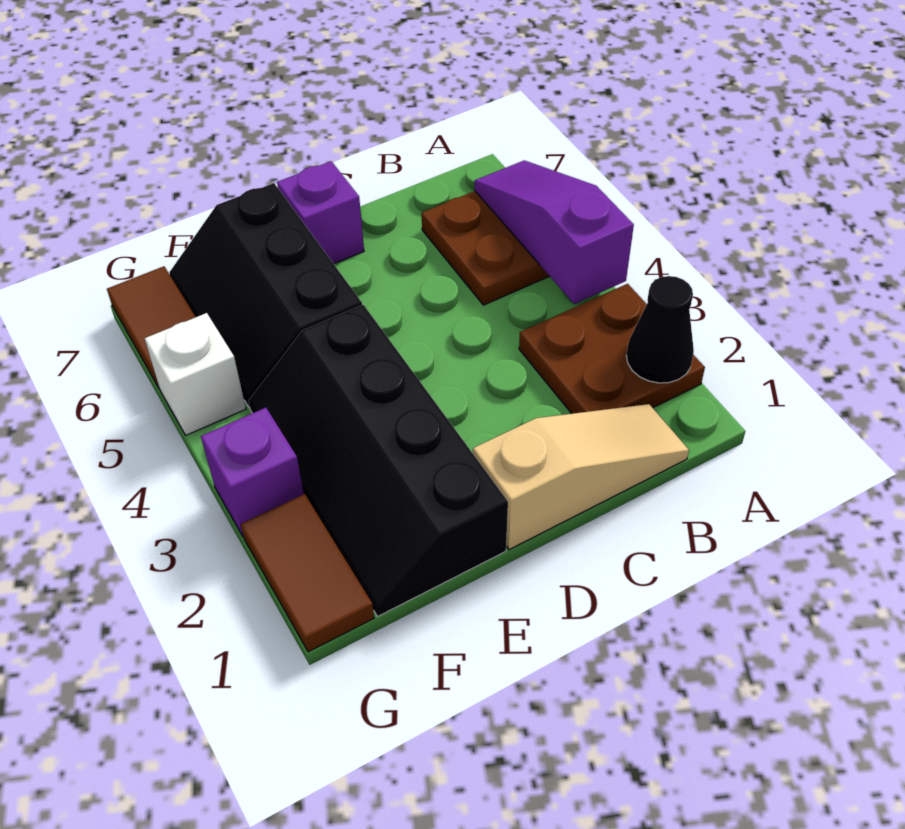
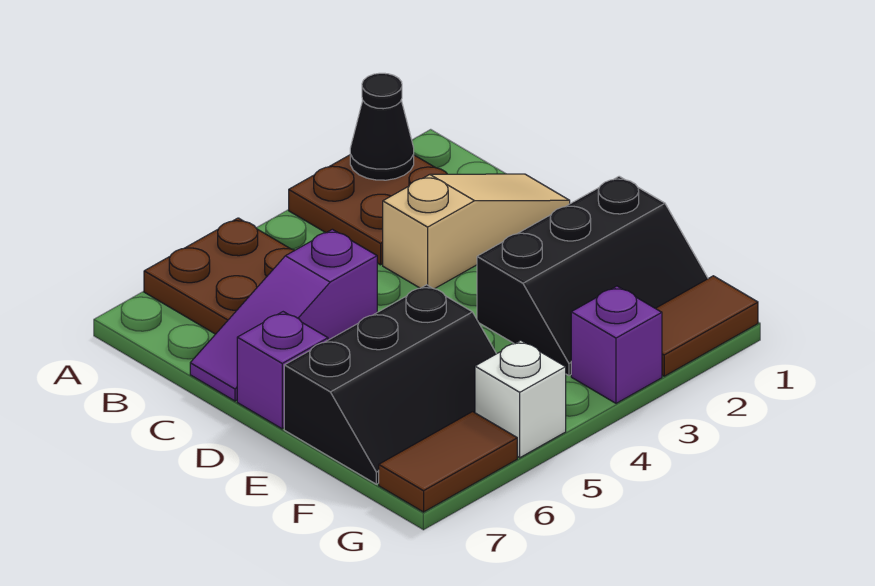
purple 1x3 slope [475,160,634,304] -> purple 1x3 slope moved to [190,229,377,401]
tan 1x3 slope [473,404,689,550] -> tan 1x3 slope turned to [383,174,570,289]
black 2x4 slope [249,305,508,616] -> black 2x3 slope [477,176,708,376]

